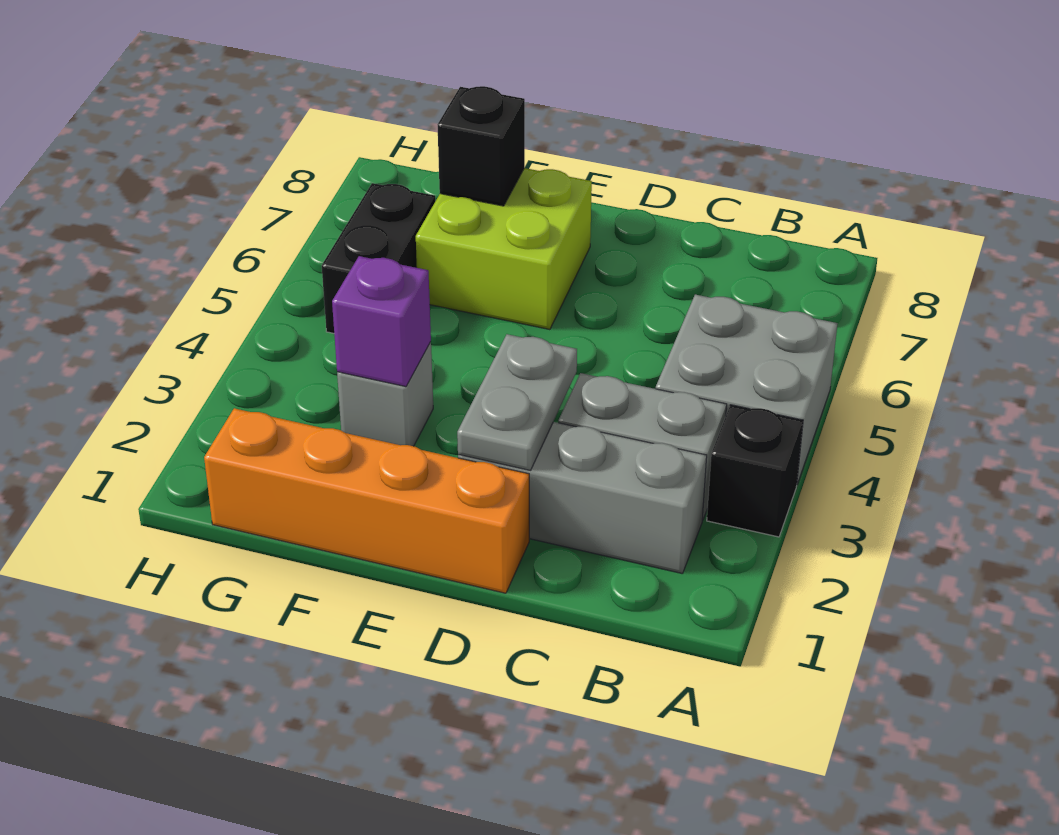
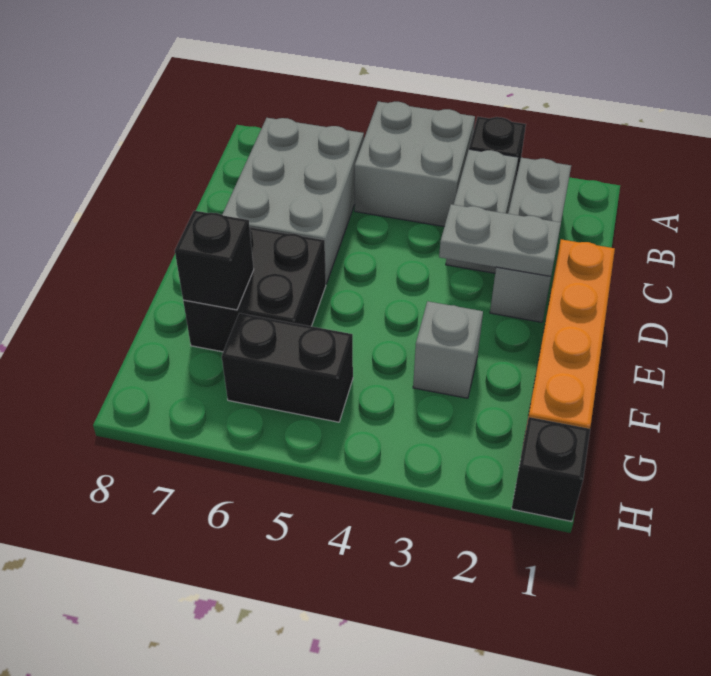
none -> grey 2x3 brick [222,118,364,284]
lime 2x2 brick [416,168,592,330] -> black 2x2 brick [183,227,326,352]
purple 1x1 brick [332,256,431,387] -> none
none -> black 1x1 brick [512,417,590,521]

